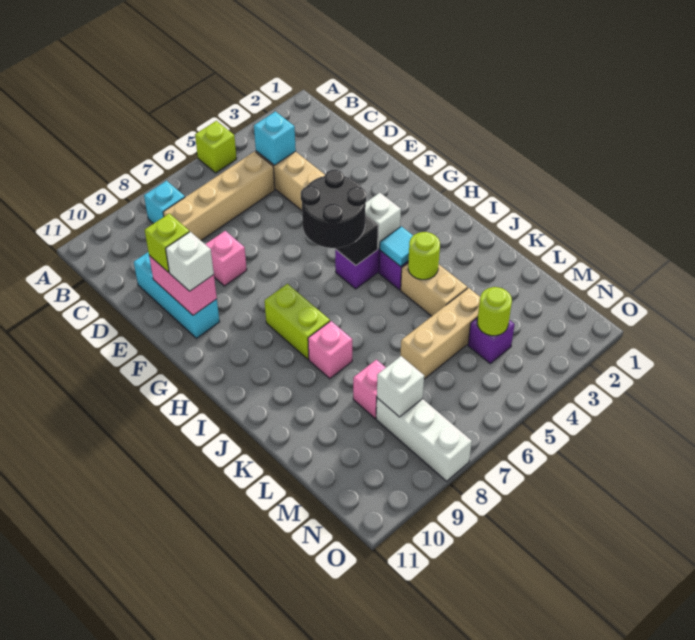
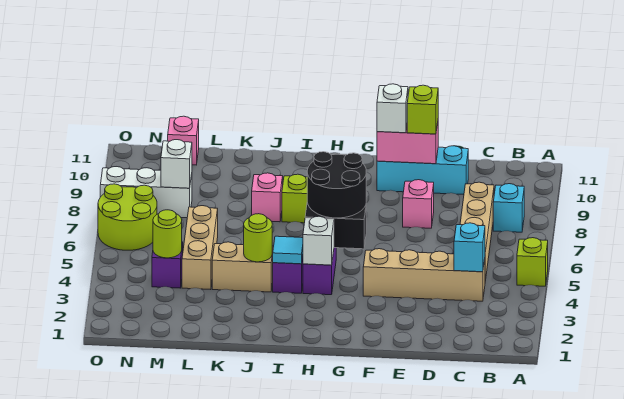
pink 1x1 brick [353,360,386,418] -> pink 1x1 brick moved to [168,116,199,165]
none -> lime 2x2 round brick [98,184,157,250]

